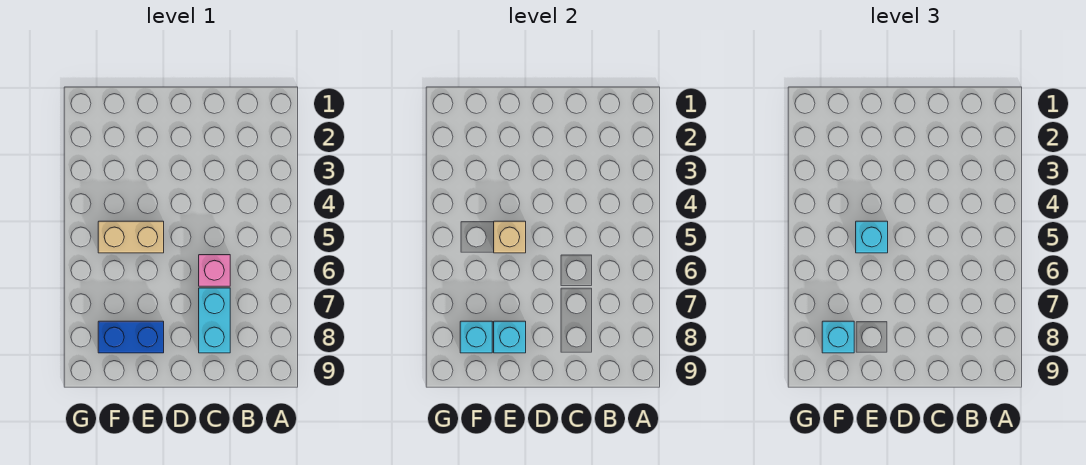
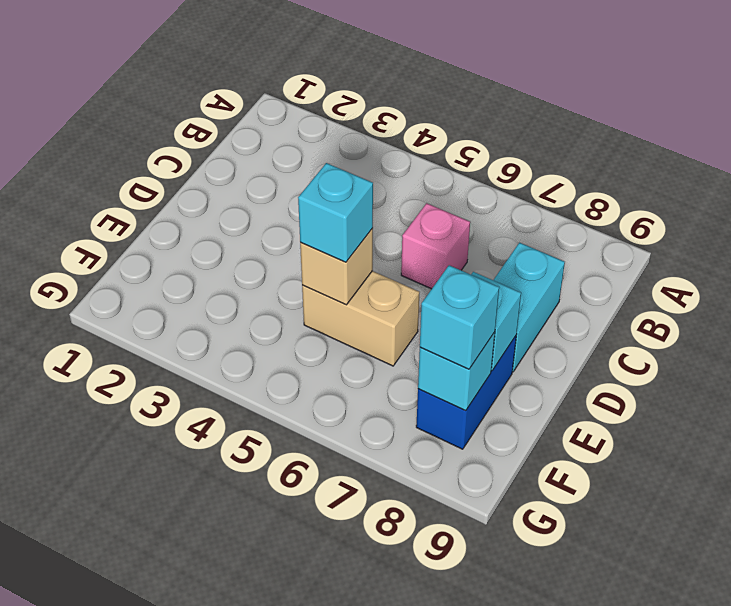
cyan 1x2 brick [199,288,230,353] -> cyan 1x2 brick turned to [494,243,565,372]
tan 1x2 brick [98,221,164,253] -> tan 1x2 brick turned to [302,271,419,366]

